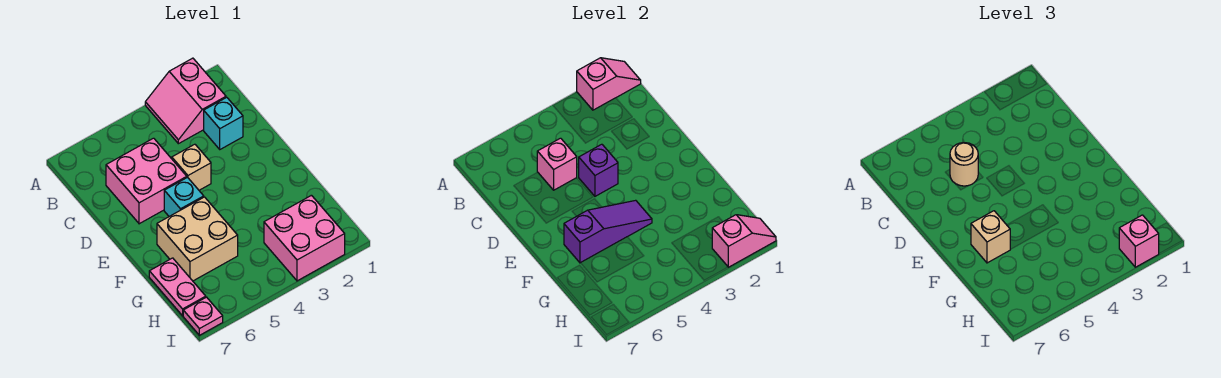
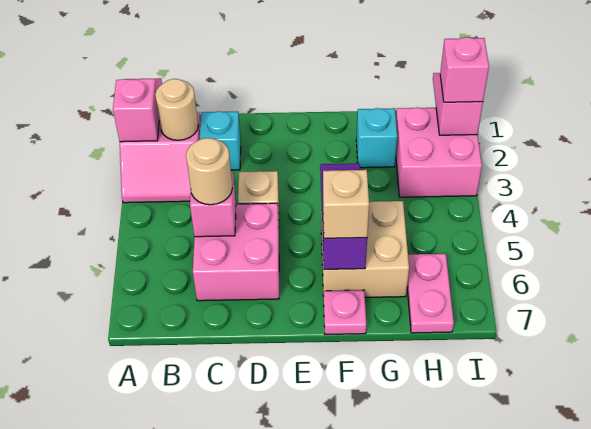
none -> tan 1x1 round brick [155,79,198,140]
purple 1x1 brick [579,144,618,196] -> none
cyan 1x1 brick [164,178,204,216] -> cyan 1x1 brick moved to [356,108,397,168]
pink 1x2 plate [149,258,206,316] -> pink 1x2 plate turned to [407,254,454,333]
pink 1x1 plate [183,297,223,335] -> pink 1x1 plate moved to [324,290,366,334]

